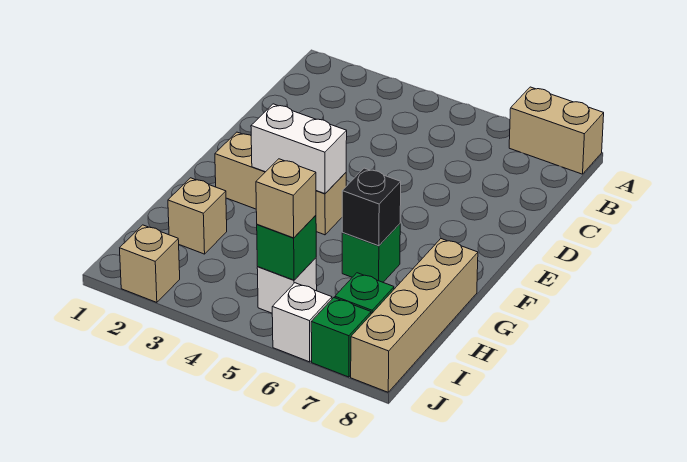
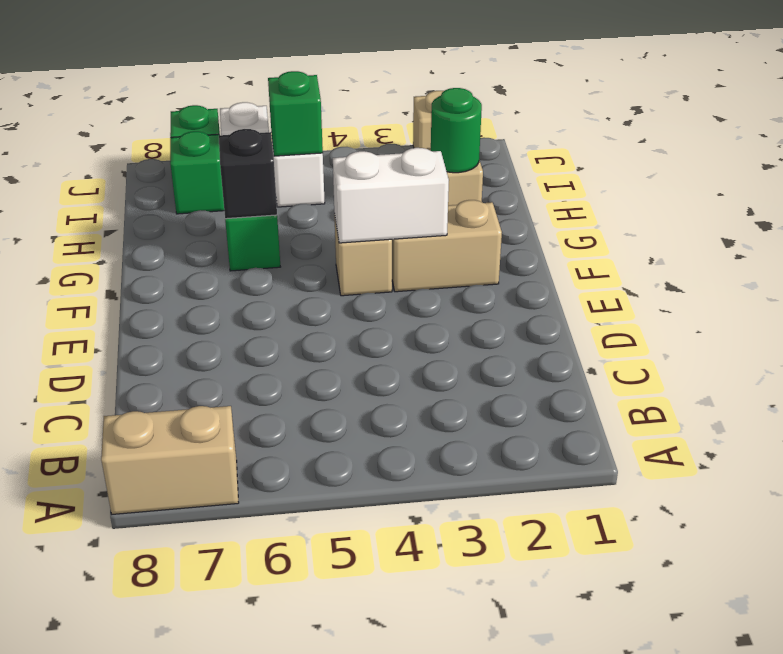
tan 1x4 brick [351,239,478,392] -> none
none -> green 1x1 round brick [431,88,482,173]
tan 1x1 brick [256,159,316,238] -> none

